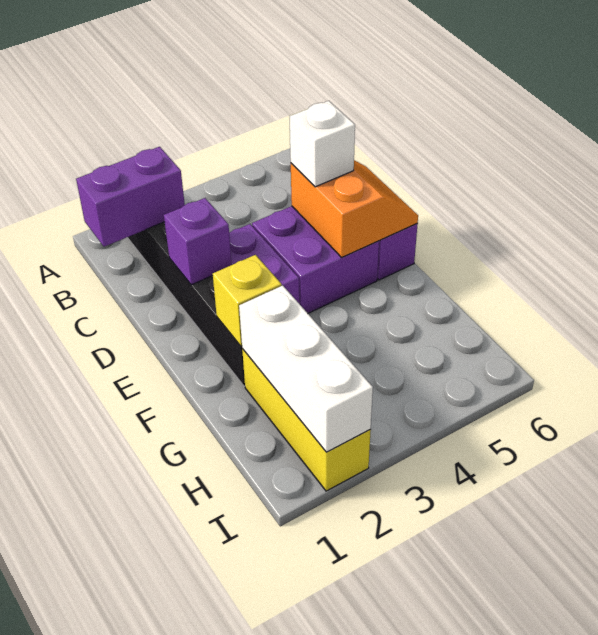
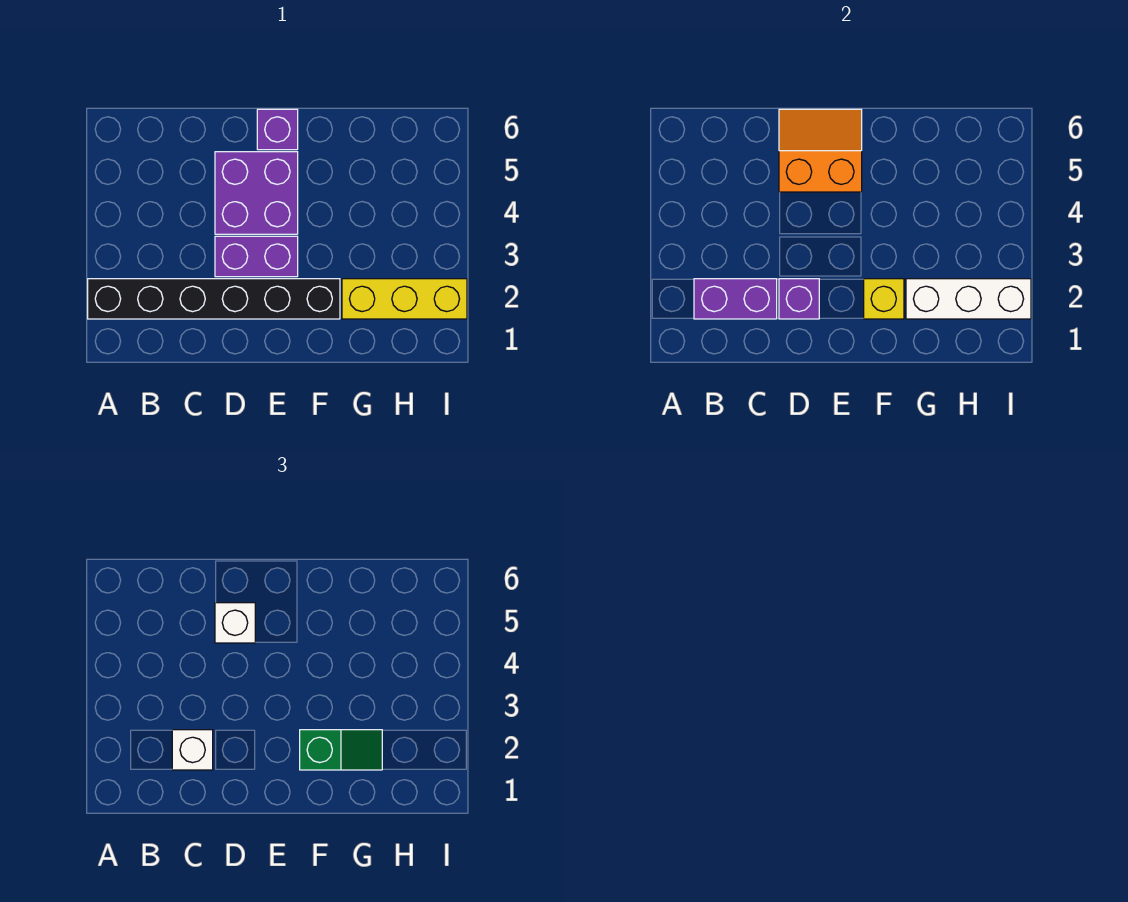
purple 1x2 brick [76,147,185,247] -> purple 1x2 brick turned to [694,279,777,319]
none -> white 1x1 brick [172,730,213,770]
none -> green 1x2 slope [300,730,382,770]

